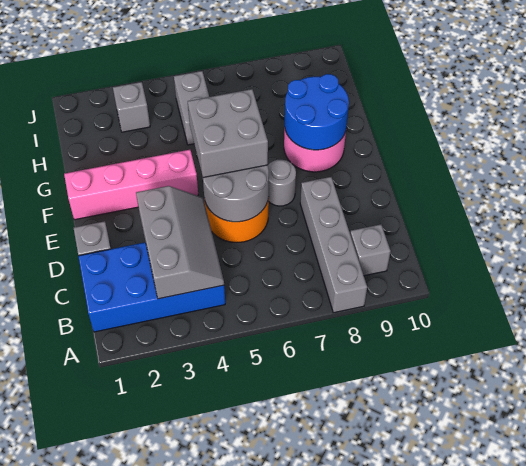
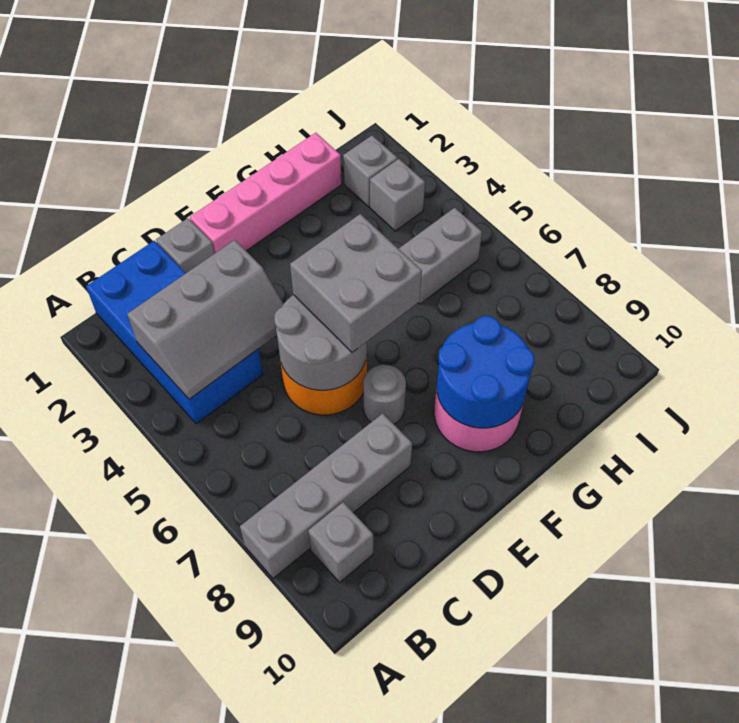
pink 1x4 brick [64,150,198,220] -> pink 1x4 brick turned to [190,133,342,253]
none -> grey 1x1 brick [343,135,398,207]

